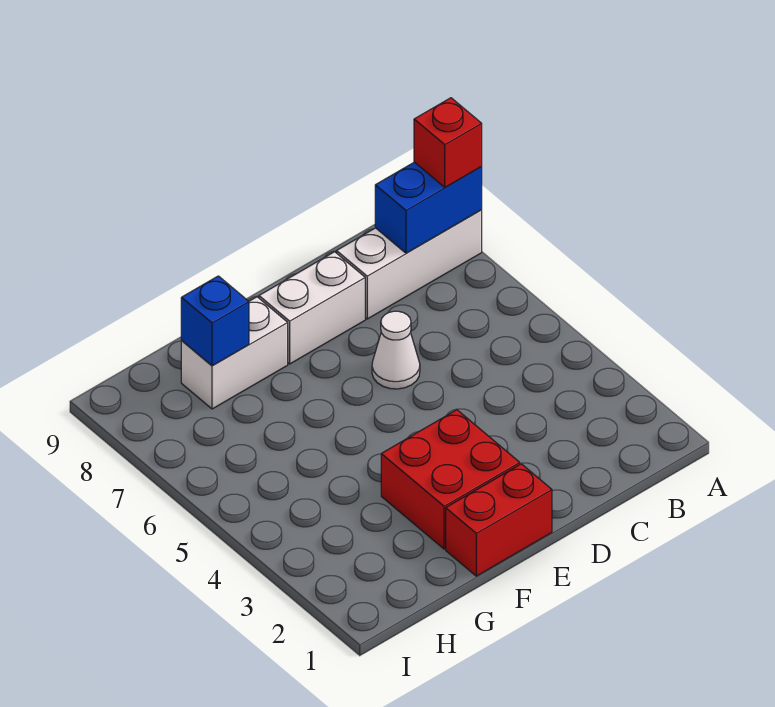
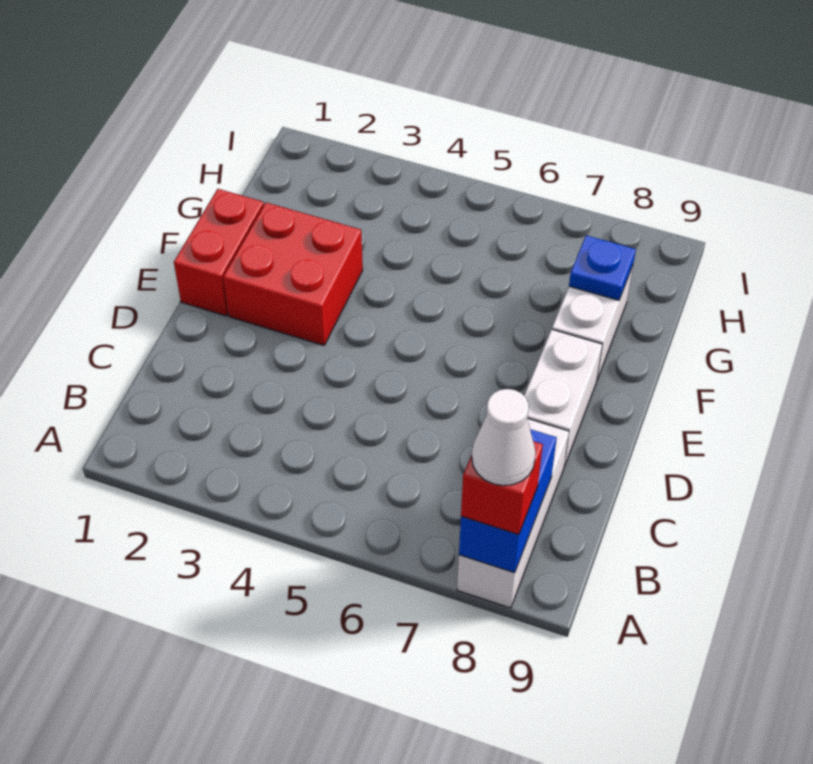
white 1x1 cone [372,311,420,389] -> white 1x1 cone moved to [472,389,536,486]
blue 1x1 brick [181,276,249,366] -> blue 1x1 plate [569,235,636,300]

